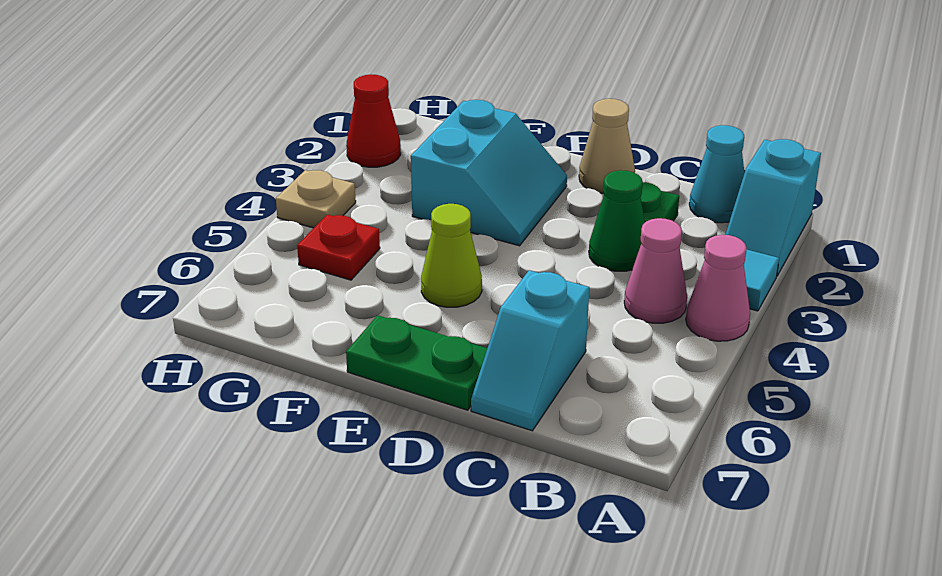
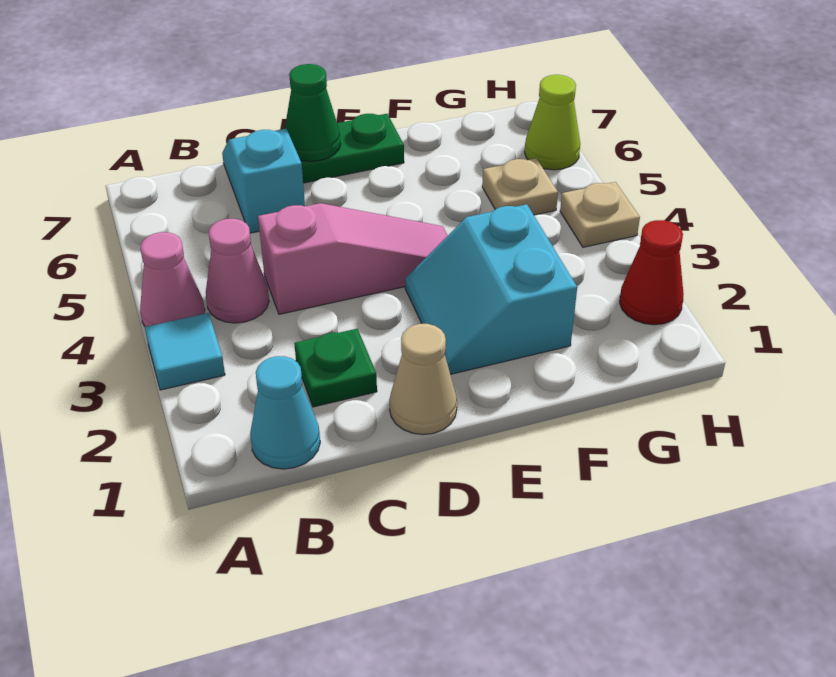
cyan 1x2 slope [726,139,821,276] -> none
green 1x1 cone [589,170,645,271] -> green 1x1 cone moved to [285,64,341,161]
none -> pink 1x3 slope [258,203,448,314]
lime 1x1 cone [421,204,482,307] -> lime 1x1 cone moved to [525,75,580,170]
red 1x1 plate [297,215,380,280] -> tan 1x1 plate [482,158,558,215]

